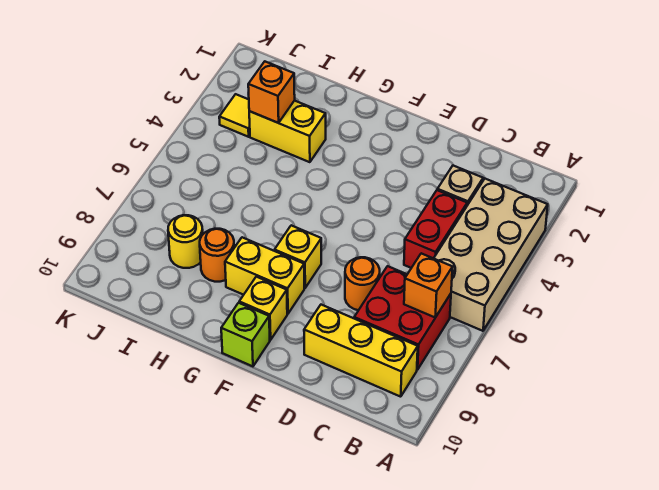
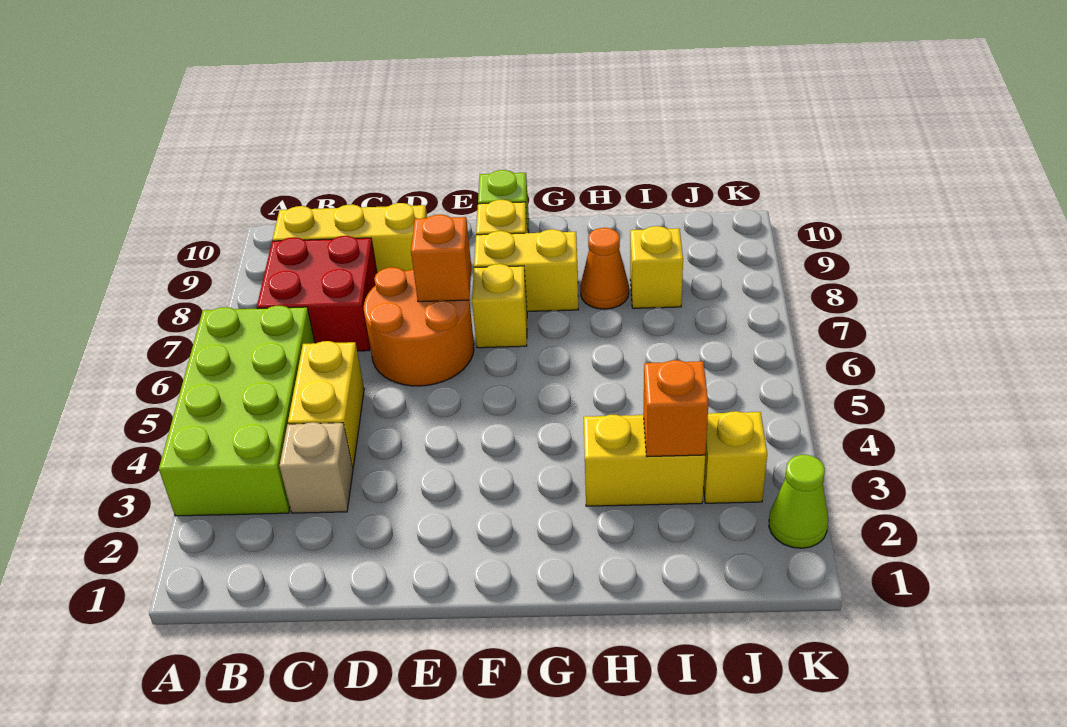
tan 2x4 brick [434,179,548,331] -> lime 2x4 brick [159,306,315,516]
orange 1x1 brick [404,253,453,317] -> orange 1x1 brick moved to [411,215,471,302]
red 1x2 brick [404,190,467,268] -> yellow 1x2 brick [288,341,364,467]
orange 1x1 round brick [345,257,380,310] -> orange 2x2 round brick [364,267,474,386]
orange 1x1 round brick [200,229,234,282] -> orange 1x1 cone [580,228,629,309]
yellow 1x1 round brick [168,215,203,268] -> yellow 1x1 brick [630,226,683,308]
yellow 1x1 tile [219,94,250,137] -> yellow 1x1 brick [703,411,767,503]
none -> lime 1x1 cone [769,455,828,548]

